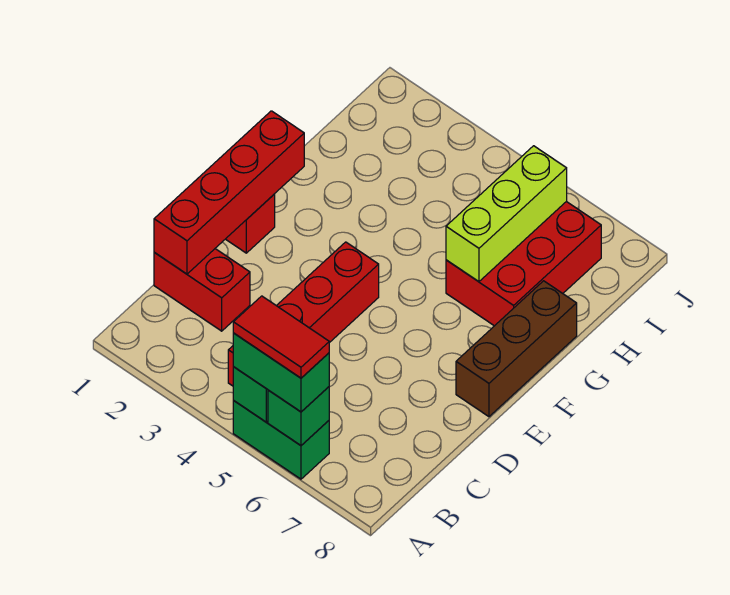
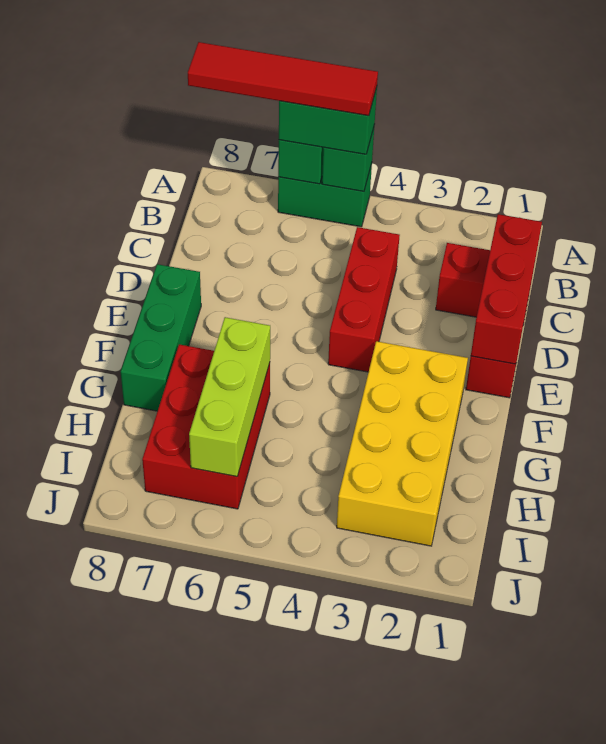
red 1x2 tile [233,296,329,378] -> red 1x4 tile [188,42,378,116]
red 1x4 brick [228,242,379,386] -> red 1x3 brick [328,227,400,372]
red 1x4 brick [154,111,304,274] -> red 1x3 brick [471,214,542,364]
brown 1x3 brick [456,281,577,417] -> green 1x3 brick [121,264,201,411]
none -> yellow 2x4 brick [337,341,468,546]

